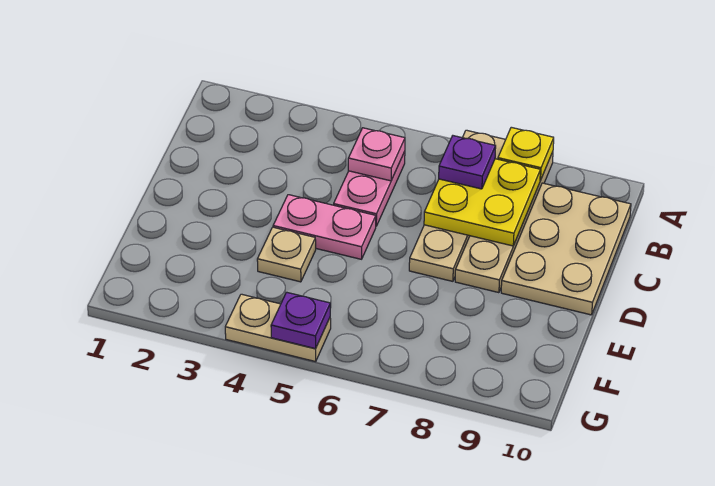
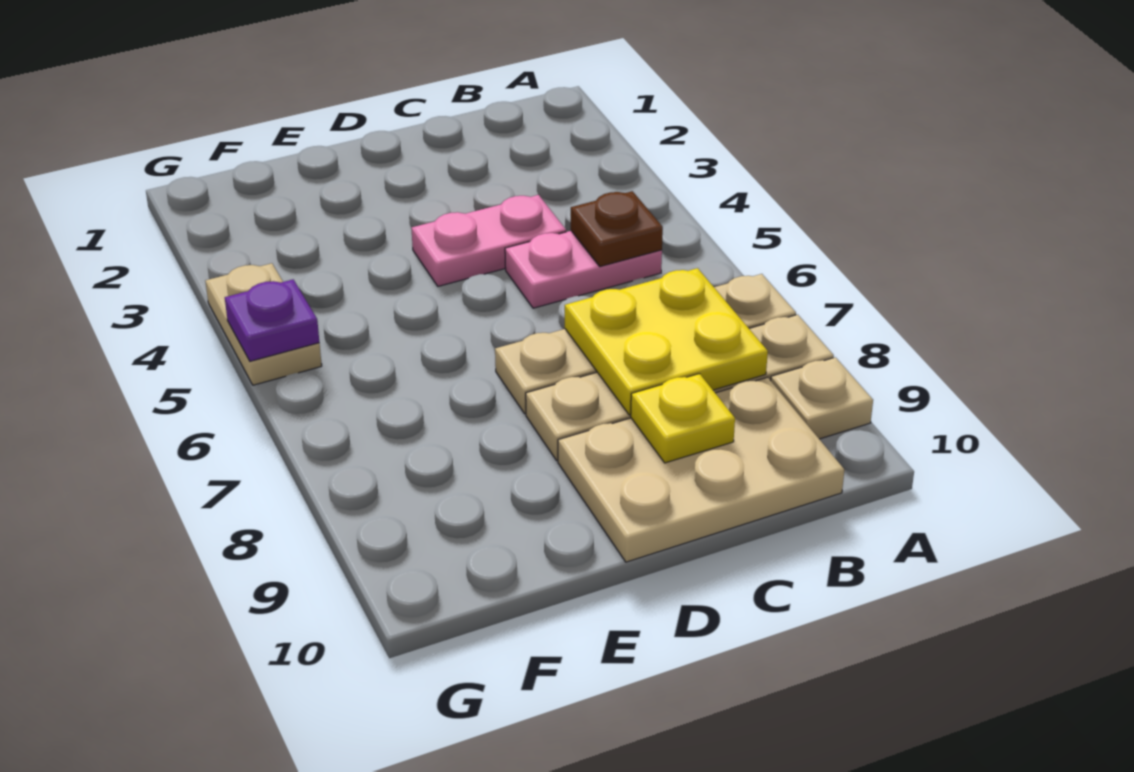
yellow 1x1 plate [498,127,554,180] -> yellow 1x1 plate moved to [631,374,735,463]
pink 1x1 plate [348,128,405,181] -> brown 1x1 plate [571,191,663,267]
purple 1x1 plate [439,136,496,189] -> none
pink 1x2 plate [273,195,376,259] -> pink 1x2 plate turned to [411,195,566,286]
tan 1x1 plate [257,227,316,282] -> tan 1x1 plate moved to [771,357,873,439]

